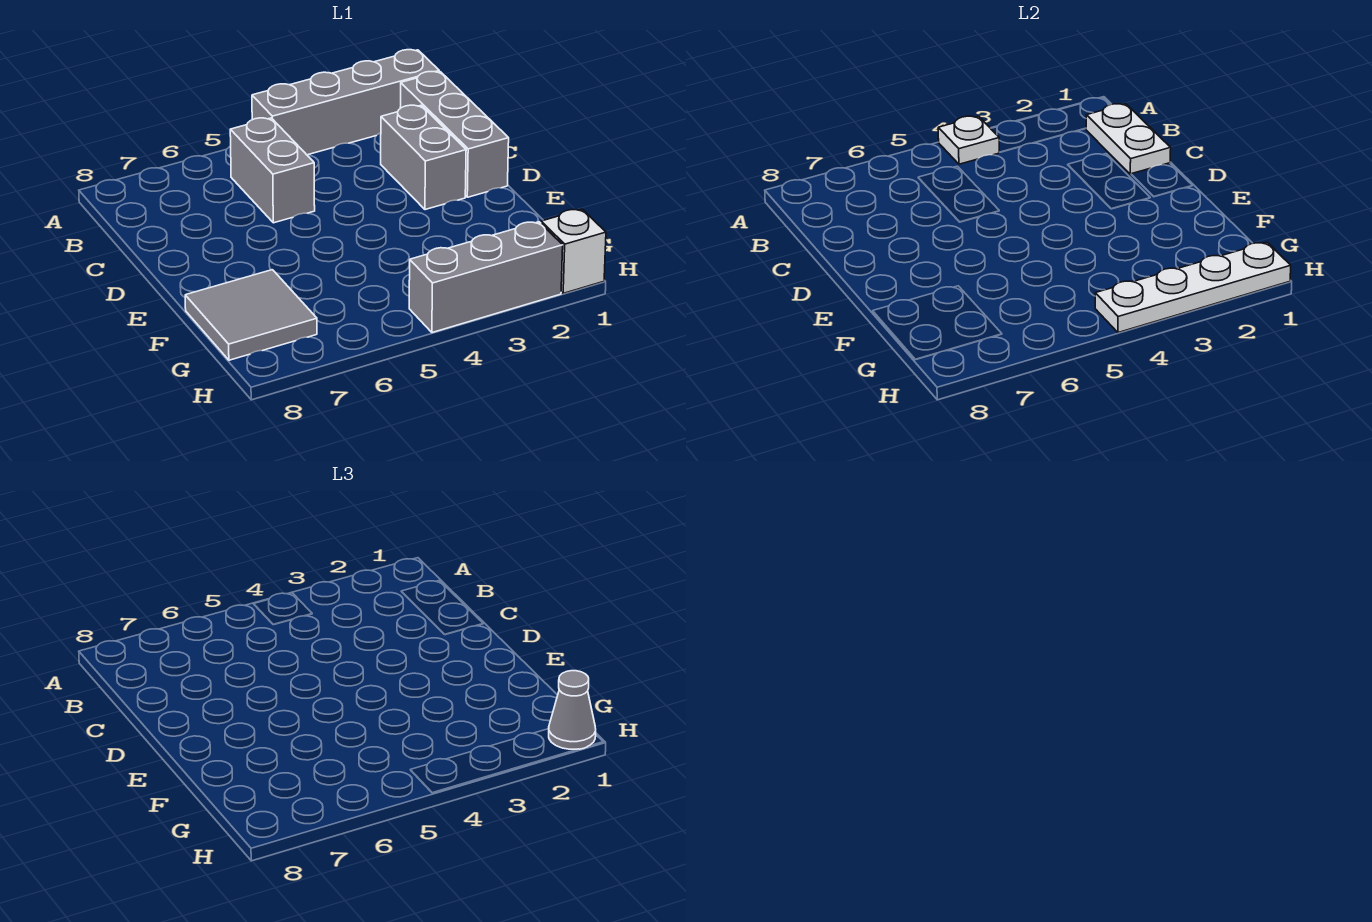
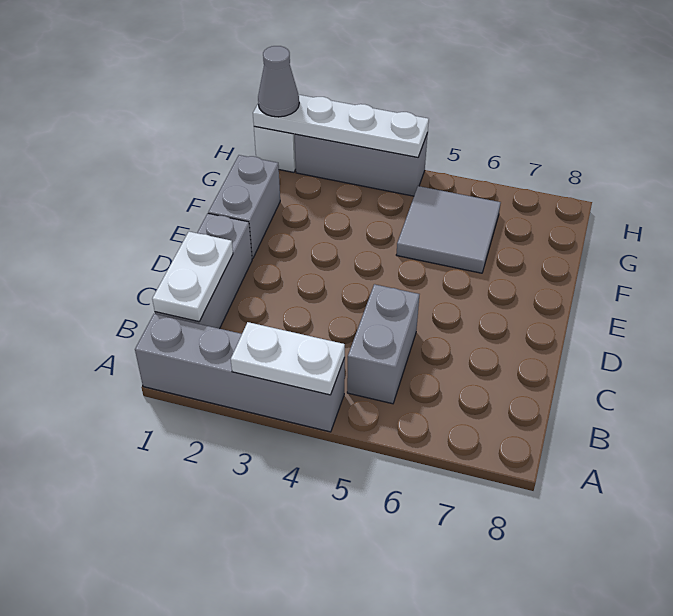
white 1x1 plate [938,116,999,164] -> white 1x2 plate [231,322,345,395]
grey 1x2 brick [381,105,466,210] -> grey 1x2 brick moved to [208,155,280,259]
grey 2x2 tile [185,270,317,360] -> grey 2x2 tile moved to [396,186,501,273]

